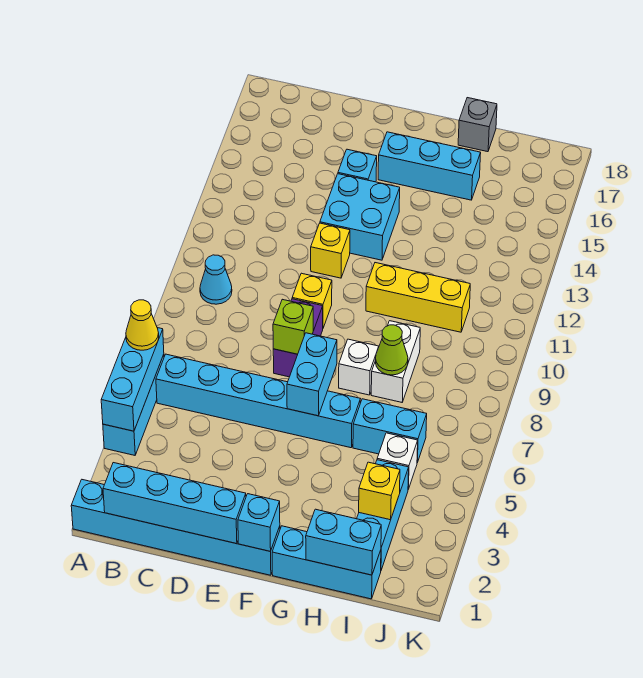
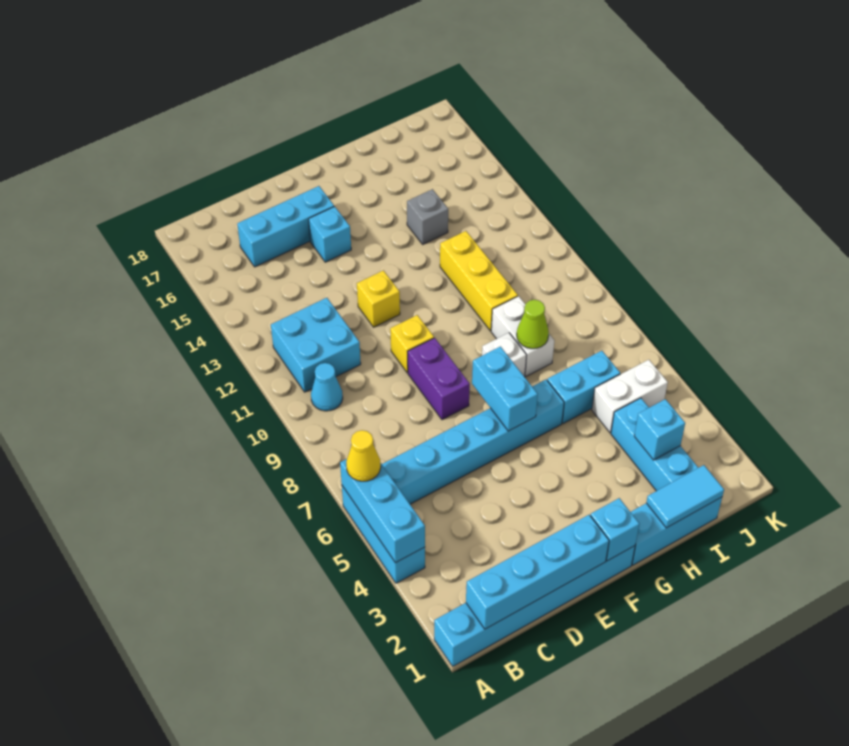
lime 1x1 brick [273,299,313,354] -> none
cyan 2x2 brick [320,174,400,260] -> cyan 2x2 brick moved to [271,298,361,392]
cyan 1x3 brick [378,132,481,200] -> cyan 1x3 brick moved to [237,186,334,267]
yellow 1x3 brick [366,263,470,332] -> yellow 1x3 brick turned to [440,231,518,331]
cyan 1x2 brick [306,509,381,575] -> cyan 1x2 tile [646,465,724,528]
grey 1x1 brick [458,98,497,152] -> grey 1x1 brick moved to [407,189,448,244]
yellow 1x1 brick [359,462,400,520] -> cyan 1x1 brick [634,399,685,460]
white 1x1 brick [377,433,418,489] -> white 1x2 brick [592,360,668,433]

